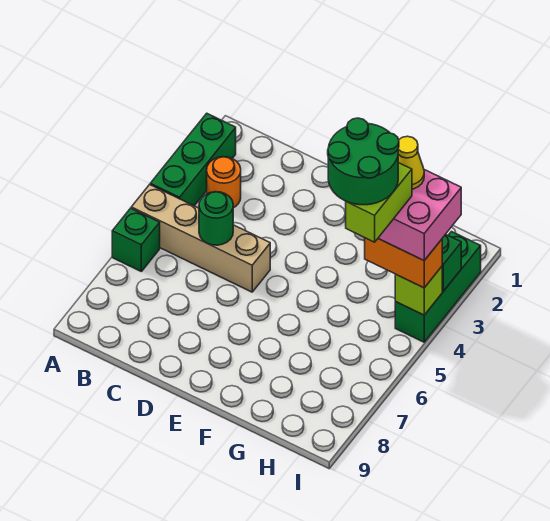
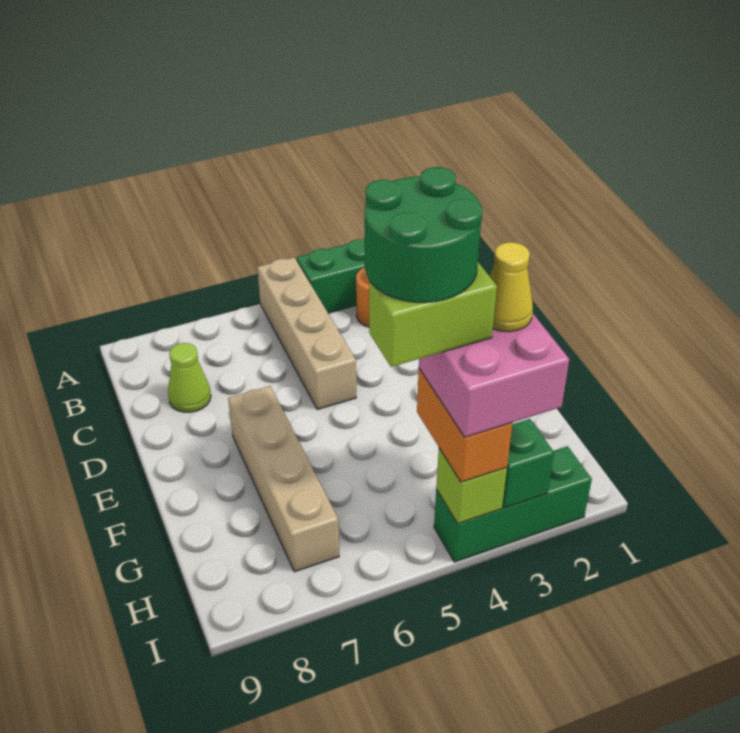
green 1x1 brick [112,208,160,271] -> none
green 1x1 round brick [199,192,233,245] -> none
none -> lime 1x1 cone [168,343,211,412]
none -> tan 1x4 brick [228,386,339,572]

